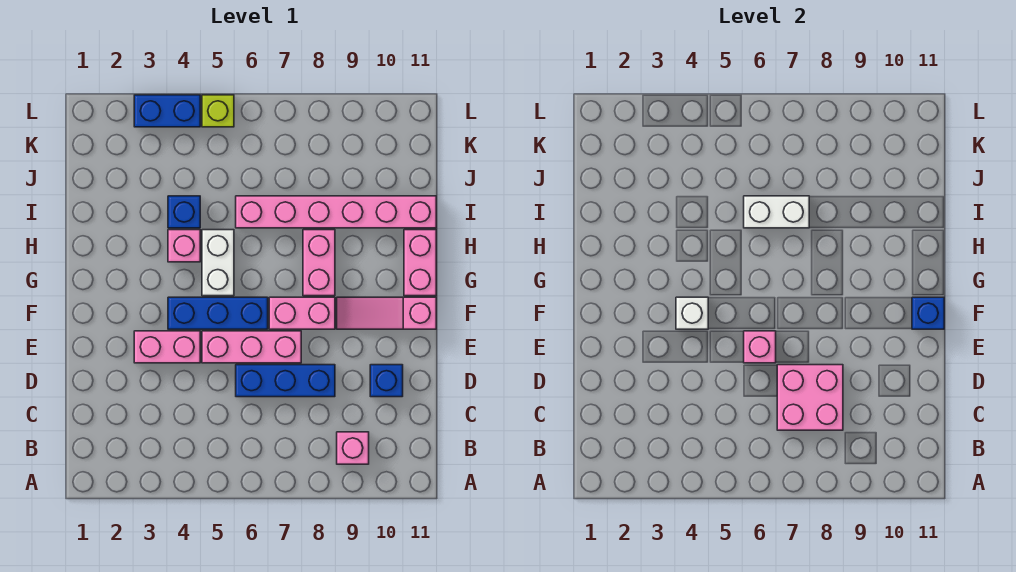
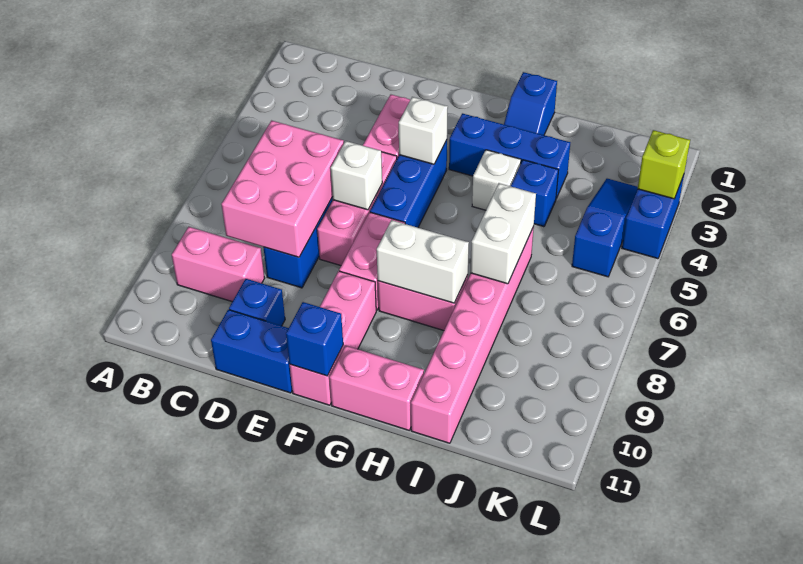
pink 1x1 brick [337,432,369,464] -> pink 1x2 brick [172,227,265,302]
pink 2x2 brick [777,365,843,430] -> pink 2x3 brick [221,121,344,257]
none -> blue 1x2 brick [211,310,292,393]
pink 1x1 brick [744,331,776,363] -> white 1x1 brick [331,141,382,210]
pink 1x3 slope [337,297,436,329] -> pink 1x3 brick [289,271,376,405]
none -> blue 1x3 brick [449,113,570,198]
white 1x2 brick [202,230,234,296] -> white 1x2 brick moved to [377,220,469,303]
none -> blue 1x2 slope [504,72,557,135]
pink 1x1 brick [168,230,200,262] -> white 1x1 brick [472,150,521,210]
none -> blue 1x3 slope [572,179,638,277]
lime 1x1 brick [202,95,234,127] -> lime 1x1 brick moved to [638,130,690,199]

